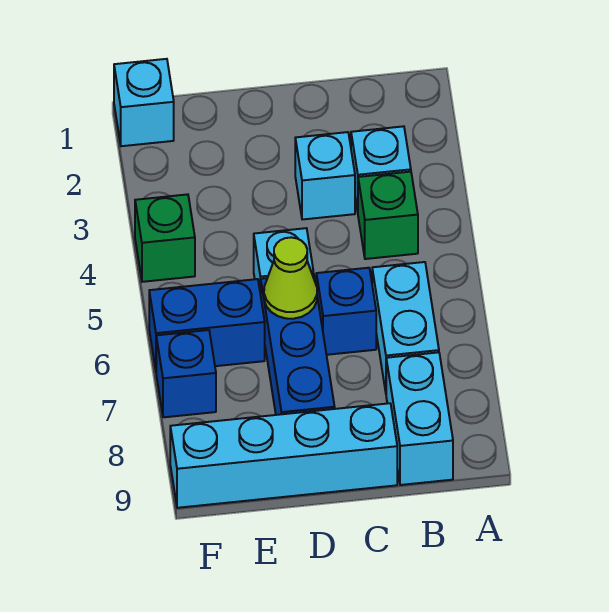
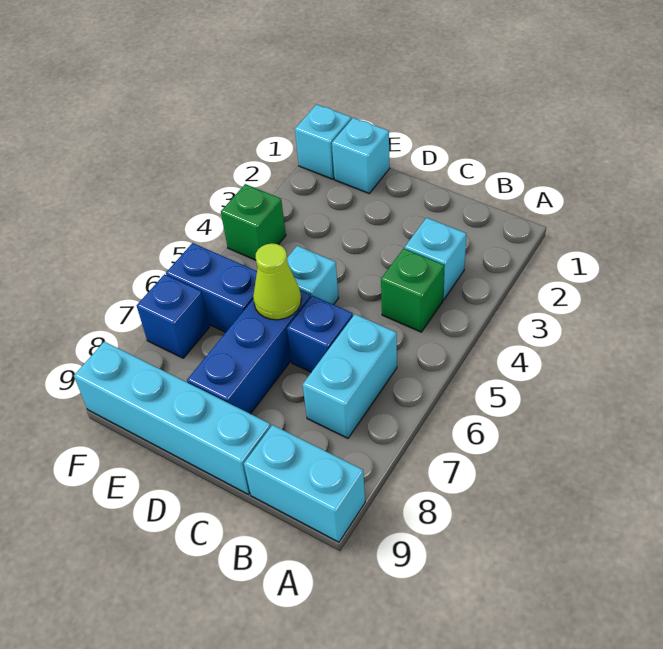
cyan 1x2 brick [386,352,453,485] -> cyan 1x2 brick turned to [244,425,365,542]
cyan 1x1 brick [295,132,355,220] -> cyan 1x1 brick moved to [332,118,390,193]

